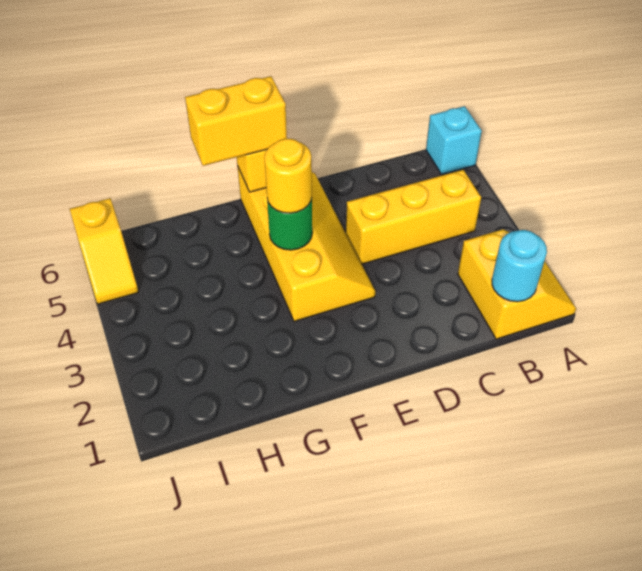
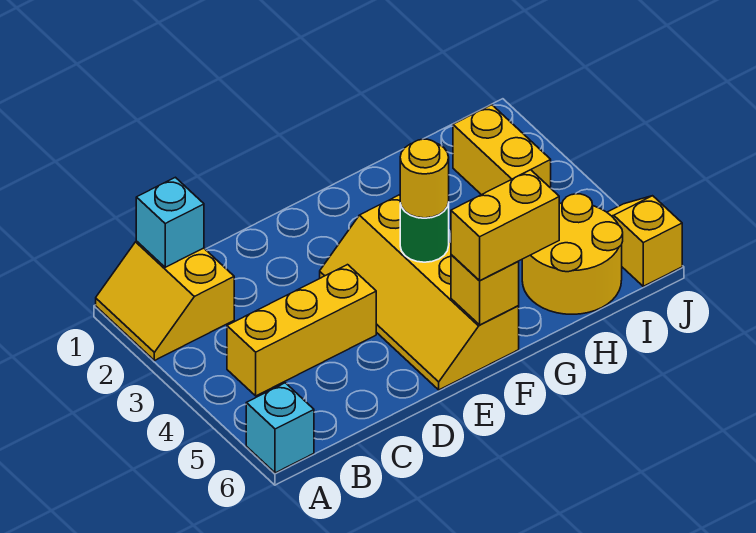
cyan 1x1 round brick [492,230,547,302] -> cyan 1x1 brick [136,177,204,267]
none -> yellow 2x2 round brick [522,194,623,314]
none -> yellow 1x2 brick [453,105,551,195]

